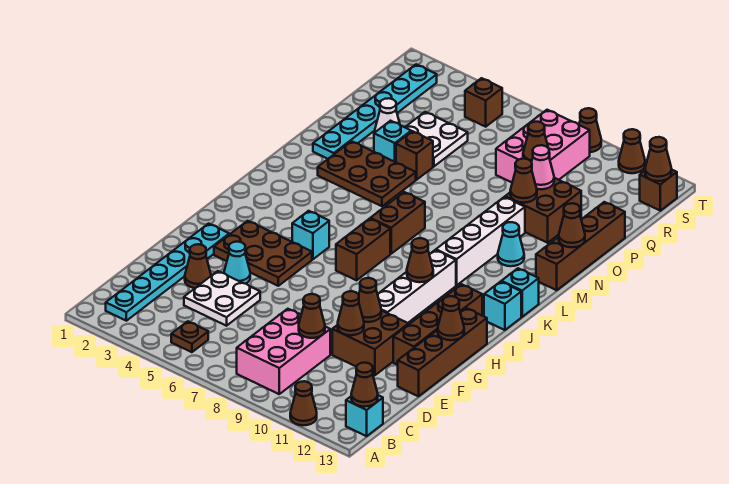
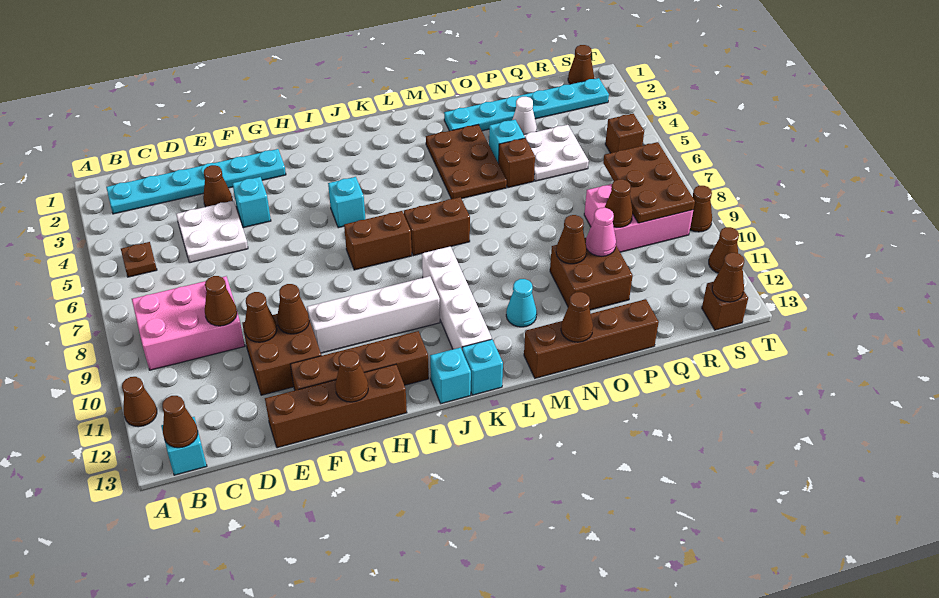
cyan 1x1 cone [224,242,250,284] -> cyan 1x1 brick [232,177,271,228]
brown 2x3 plate [214,221,312,286] -> brown 2x3 plate moved to [603,142,695,223]
brown 1x1 cone [407,238,433,282] -> brown 1x1 cone moved to [568,45,594,84]
white 1x4 brick [436,197,525,285] -> white 1x4 brick turned to [422,246,492,349]

